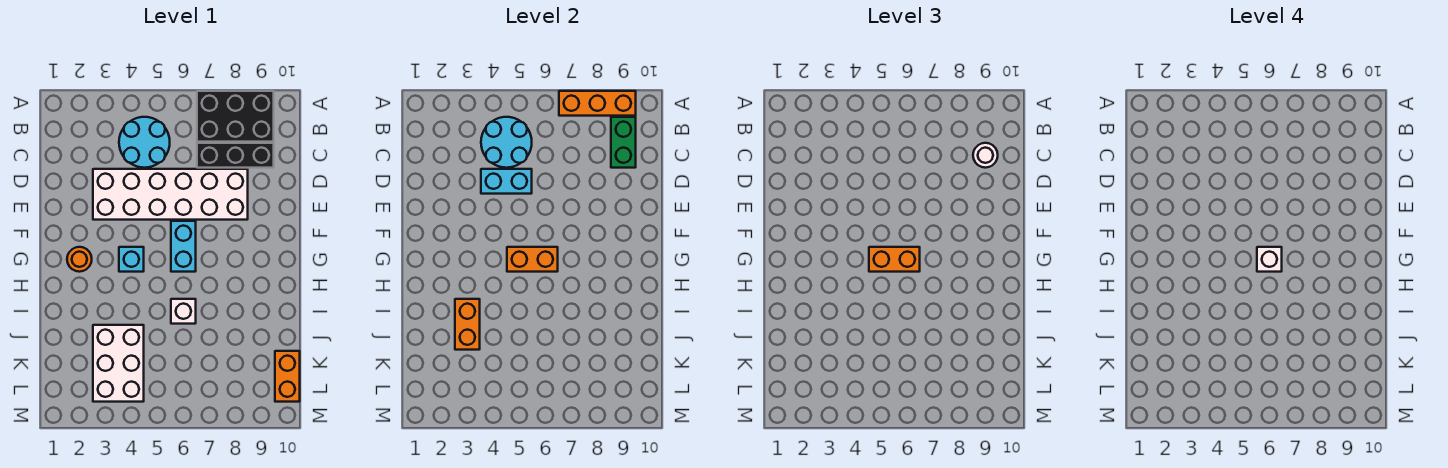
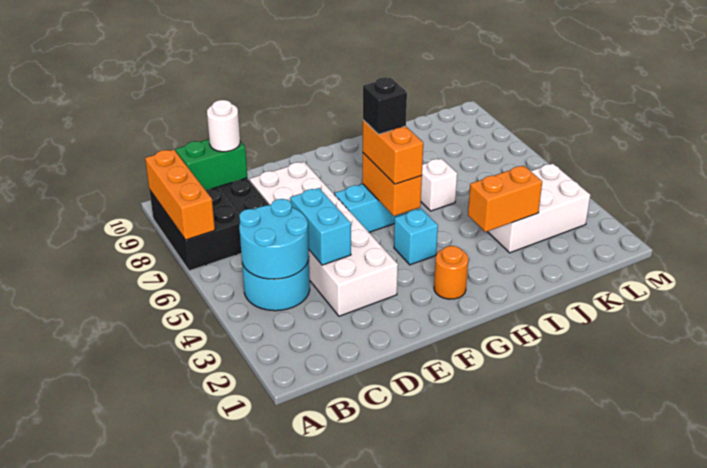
white 1x1 brick [1257,247,1282,272] -> black 1x1 brick [363,77,407,134]
orange 1x2 brick [275,351,300,402] -> none

